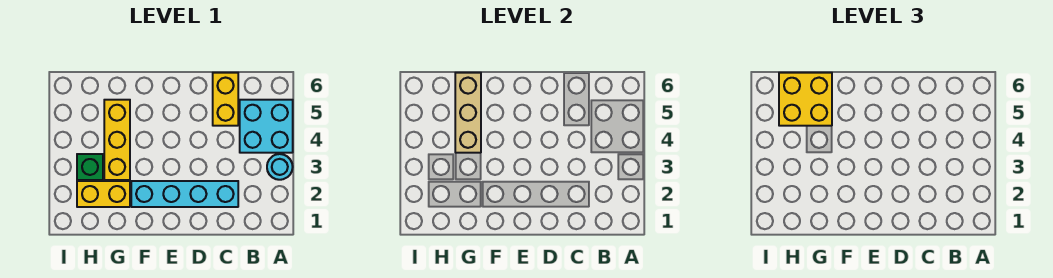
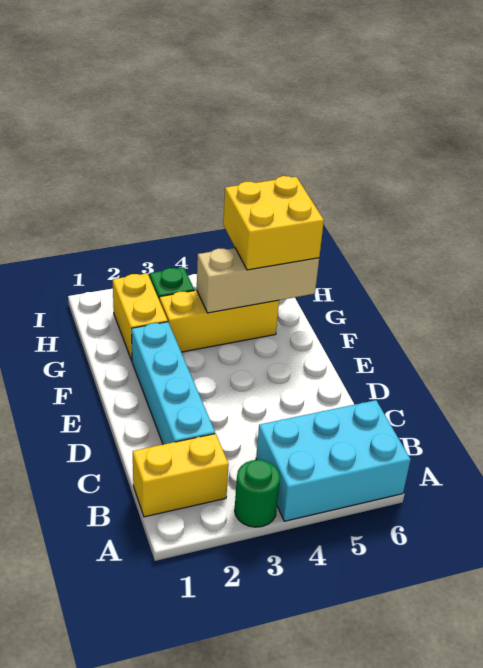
cyan 1x1 round brick [267,154,293,180] -> green 1x1 round brick [235,460,280,527]
cyan 2x2 brick [240,100,293,153] -> cyan 2x3 brick [256,400,411,521]
yellow 1x2 brick [213,73,238,126] -> yellow 1x2 brick moved to [133,434,229,517]

